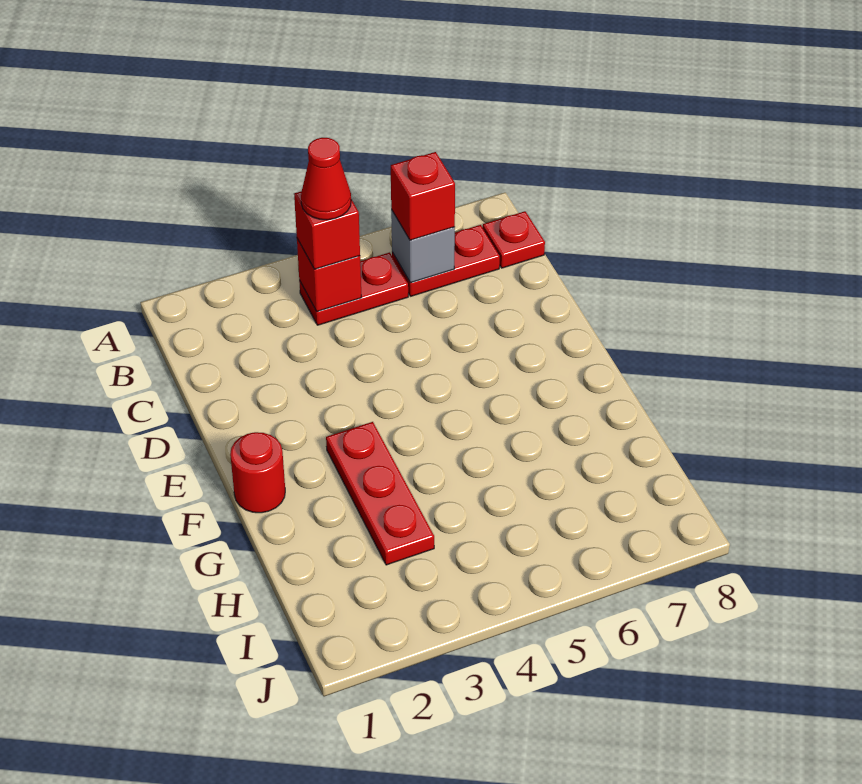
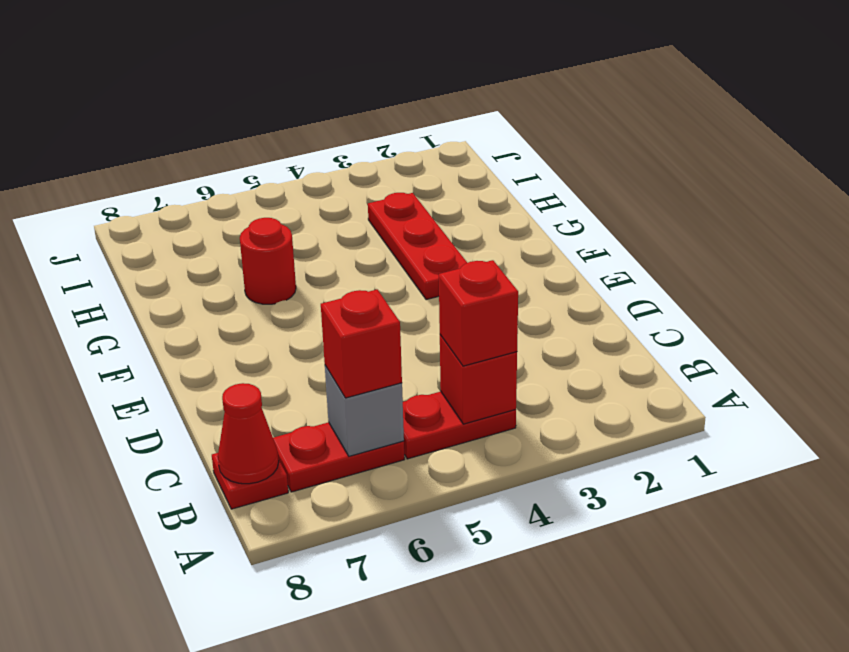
red 1x1 cone [301,138,351,220] -> red 1x1 cone moved to [218,383,279,484]
red 1x1 round brick [230,432,285,513] -> red 1x1 round brick moved to [240,218,296,304]

